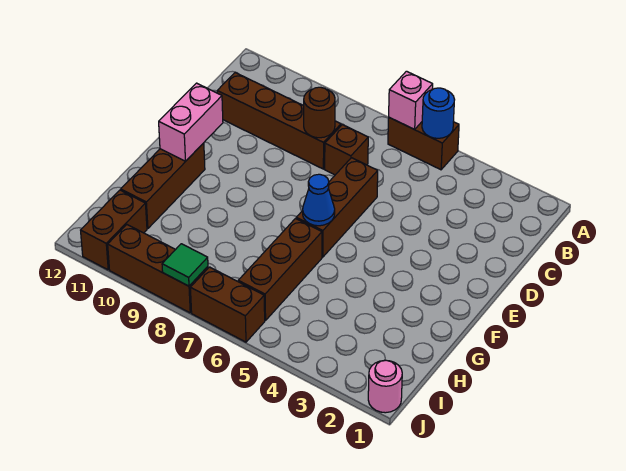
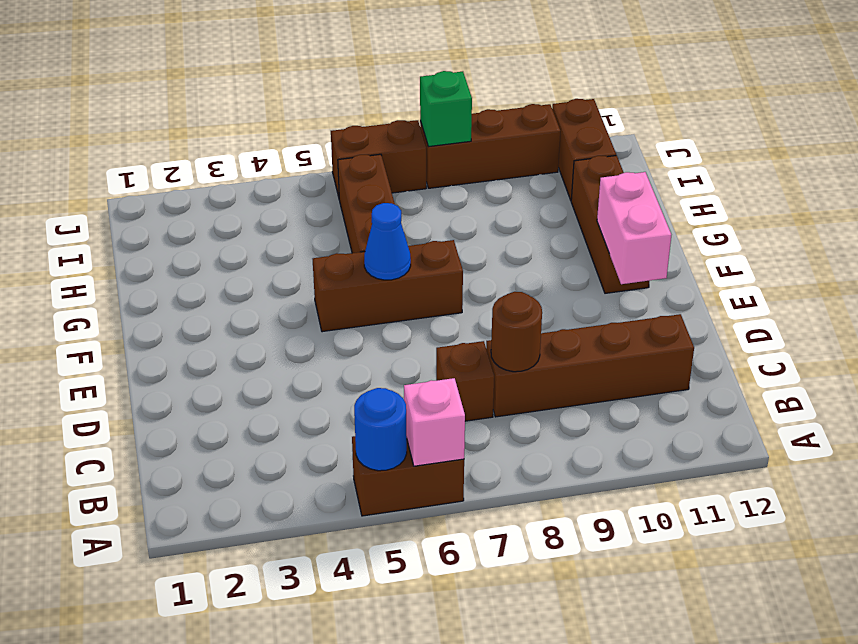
brown 1x3 brick [296,158,378,257] -> brown 1x3 brick turned to [313,240,463,332]
pink 1x1 round brick [368,360,402,413] -> none
green 1x1 tile [162,244,208,286] -> green 1x1 brick [420,71,472,147]

